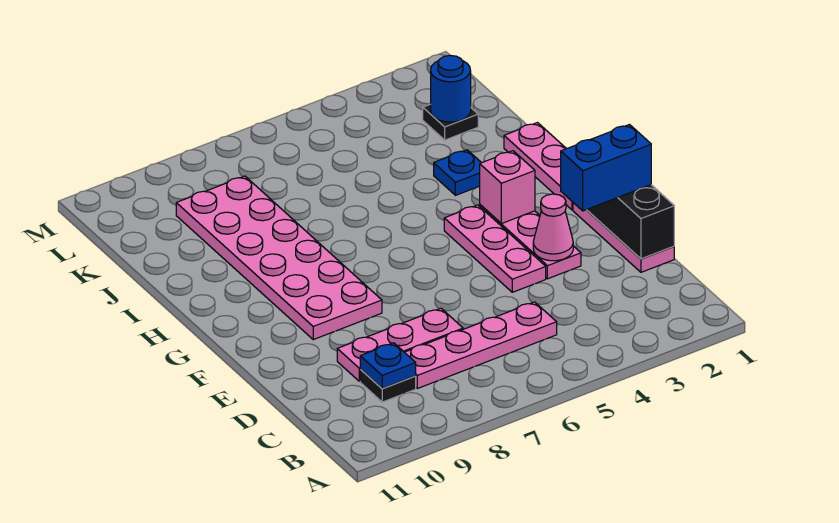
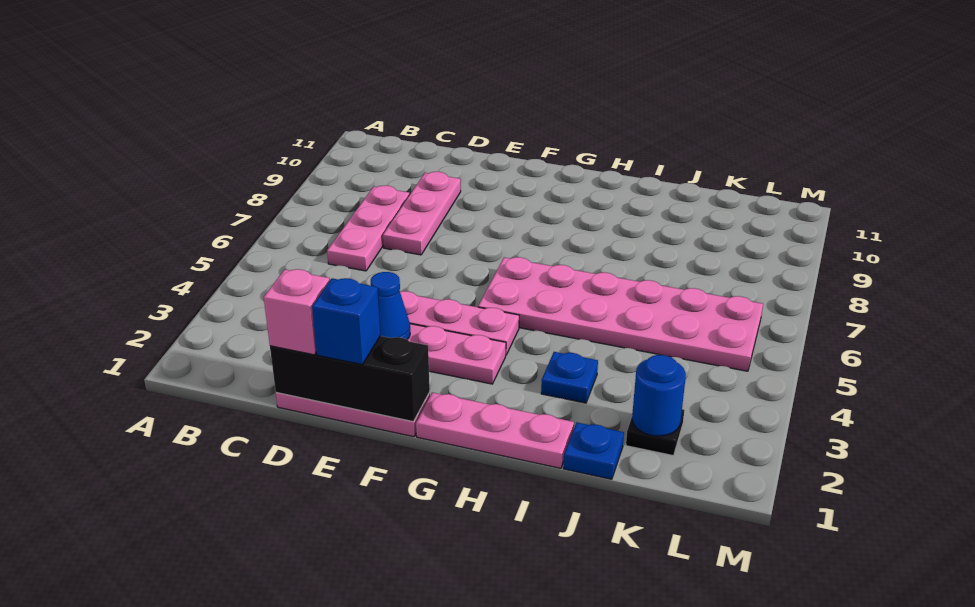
pink 1x4 plate [405,302,557,388] -> pink 1x3 plate [327,185,410,271]
black 1x1 plate [360,370,416,402] -> none
blue 1x1 plate [360,343,416,388] -> blue 1x1 plate moved to [563,422,624,479]
blue 1x2 brick [561,125,651,211] -> blue 1x1 brick [312,278,380,365]
pink 1x1 cone [533,194,573,261] -> blue 1x1 cone [371,272,410,340]
pink 2x6 plate [176,176,382,340] -> pink 2x6 plate moved to [478,257,763,371]
pink 1x1 brick [479,151,535,224] -> pink 1x1 brick moved to [264,269,330,355]

